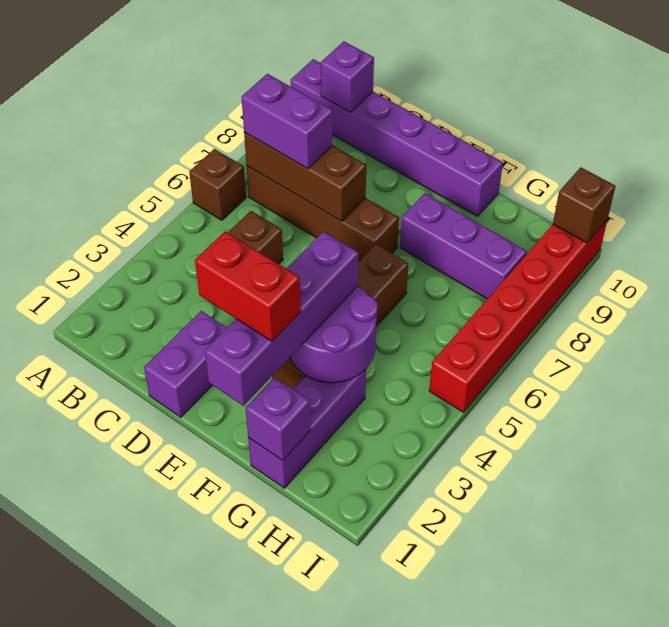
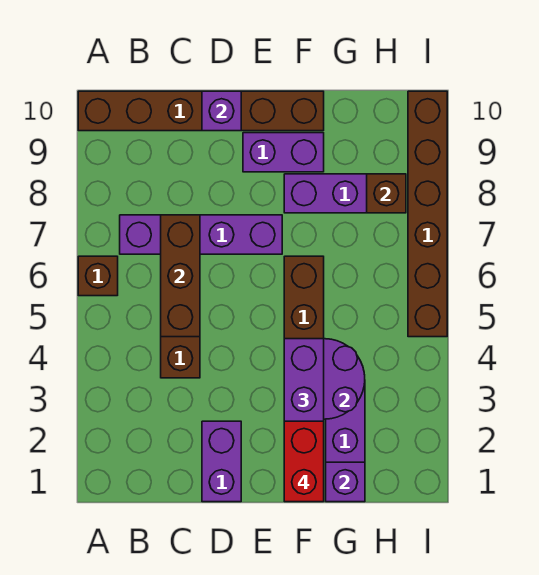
purple 1x6 brick [291,59,503,216] -> brown 1x6 brick [78,91,324,131]
brown 1x4 brick [247,166,399,262] -> purple 1x4 brick [120,215,282,254]
brown 1x3 brick [244,132,366,221] -> brown 1x3 brick turned to [161,215,200,337]
purple 1x2 brick [242,74,333,169] -> purple 1x2 brick moved to [243,133,324,172]
purple 1x1 brick [321,41,374,112] -> purple 1x1 brick moved to [202,91,241,131]
red 1x2 brick [195,231,301,341] -> red 1x2 brick turned to [284,421,324,502]
red 1x6 brick [429,219,608,412] -> brown 1x6 brick [408,91,447,337]
brown 1x1 brick [553,167,615,243] -> brown 1x1 brick moved to [367,174,406,213]

